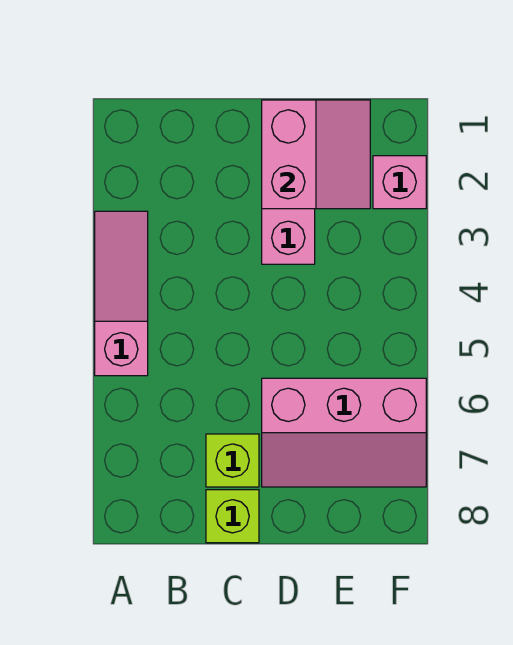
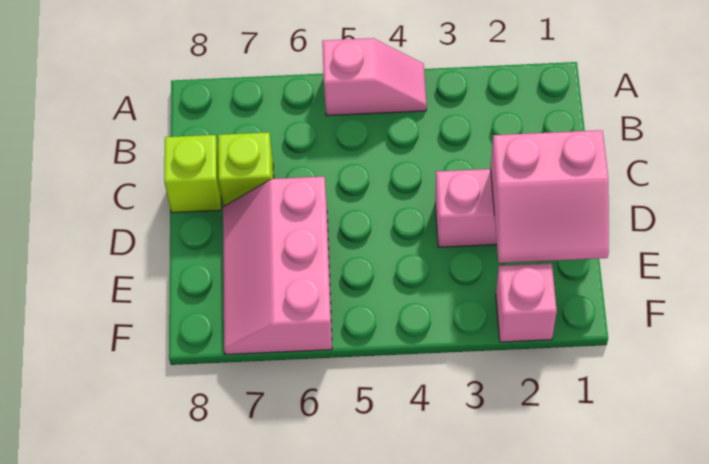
pink 1x3 slope [95,211,148,376] -> pink 1x2 slope [322,38,427,116]

